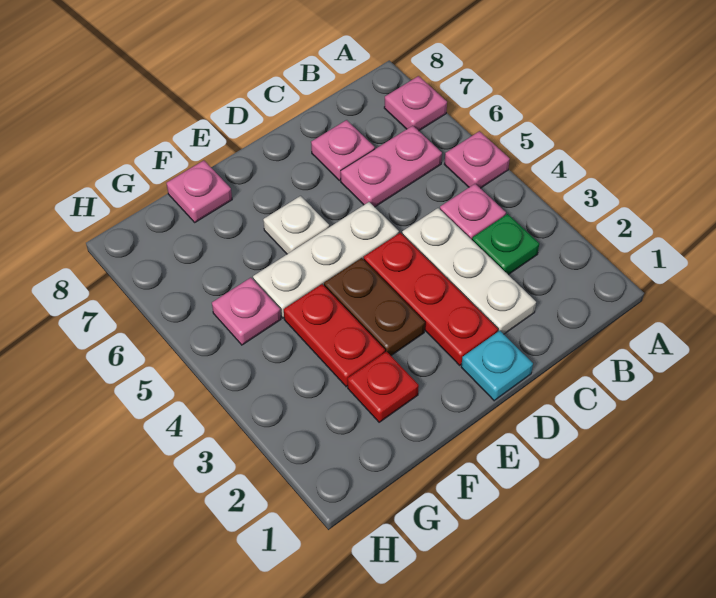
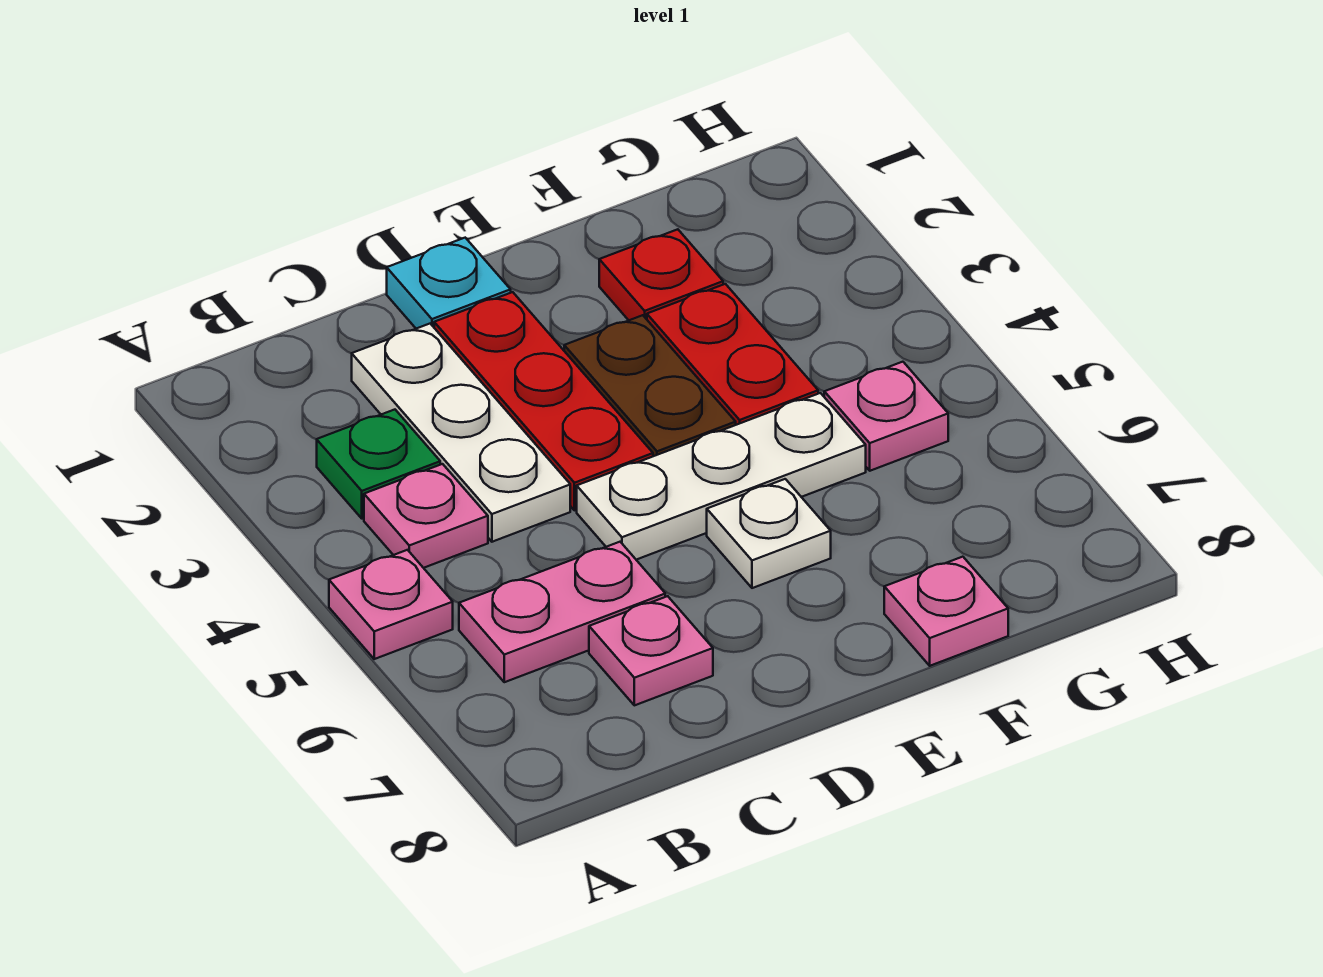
pink 1x1 plate [384,76,447,131] -> none

